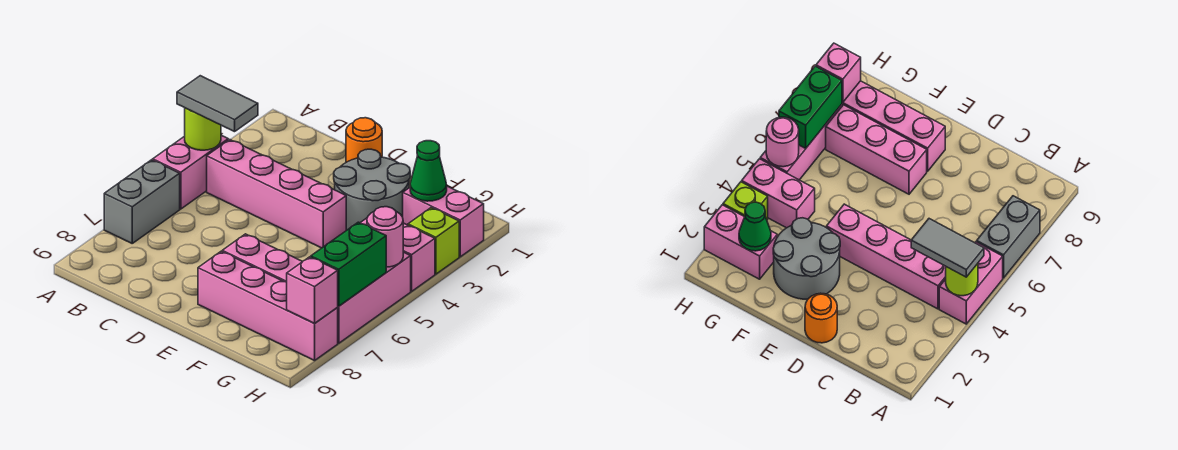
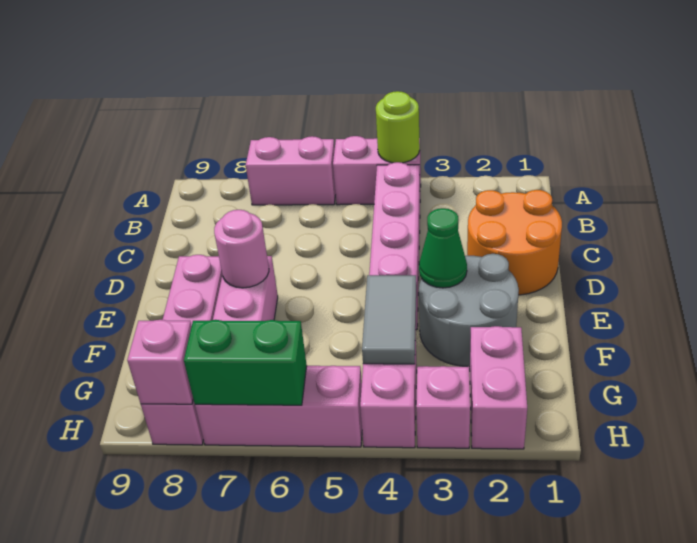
grey 1x2 tile [177,76,258,132] -> grey 1x2 tile moved to [362,275,416,364]
grey 1x2 brick [104,160,180,243] -> pink 1x2 brick [246,136,336,205]
orange 1x1 round brick [346,118,382,162] -> orange 2x2 round brick [467,190,562,295]
green 1x1 cone [410,141,447,201] -> green 1x1 cone moved to [419,208,467,288]
lime 1x1 brick [408,208,459,274] -> pink 1x1 brick [416,366,470,448]
pink 1x1 round brick [367,207,403,267] -> pink 1x1 round brick moved to [214,210,269,288]

